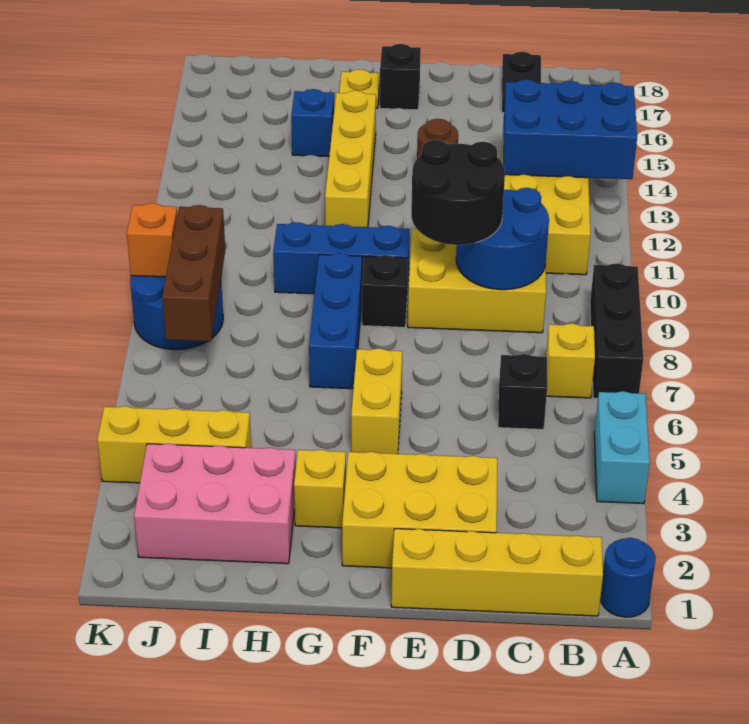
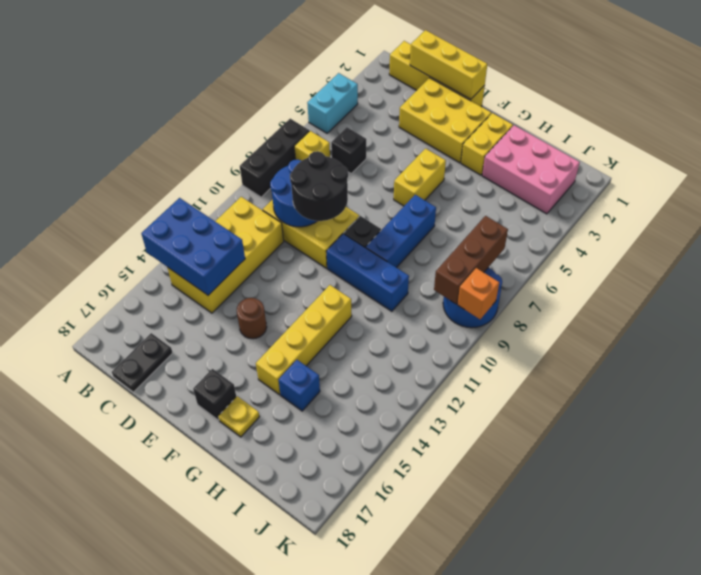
blue 1x1 round brick [600,538,656,617] -> none
yellow 1x1 brick [294,450,346,528] -> yellow 1x2 brick [461,113,513,175]
yellow 1x3 brick [97,406,251,483] -> yellow 1x3 brick moved to [410,30,487,99]

